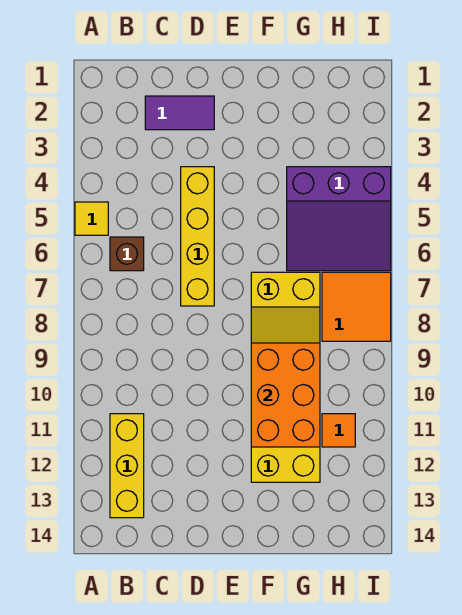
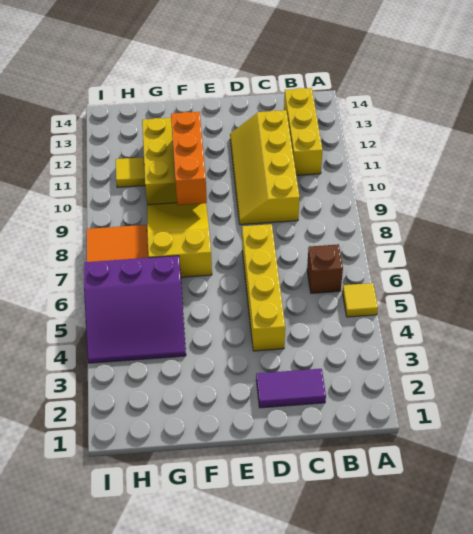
none -> yellow 2x4 slope [230,110,300,225]
orange 2x3 brick [251,343,320,447] -> orange 1x3 brick [171,112,207,205]
purple 3x3 slope [287,167,391,271] -> purple 3x3 slope turned to [84,256,186,363]
orange 1x1 tile [322,414,355,447] -> yellow 1x1 tile [116,157,145,187]

